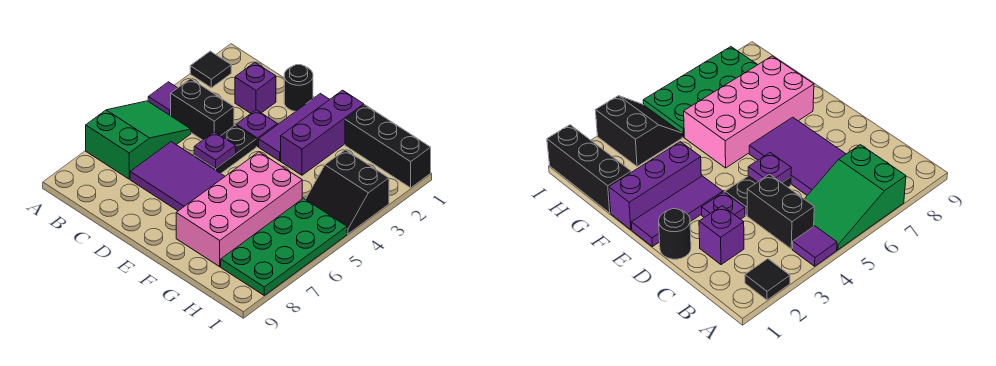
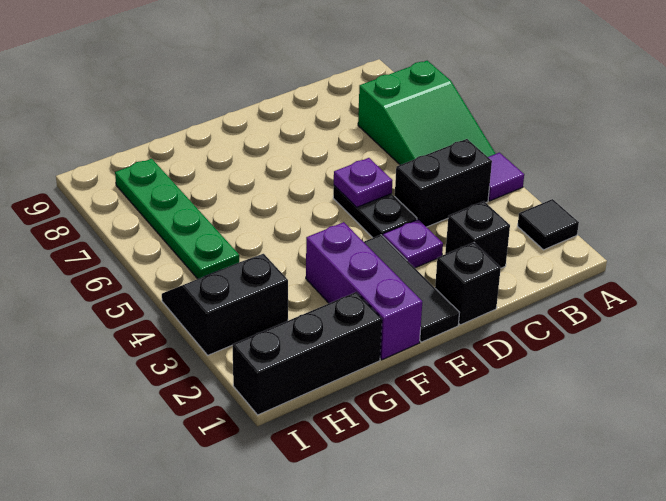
purple 1x1 brick [235,62,276,113] -> black 1x1 brick [445,201,510,268]
purple 2x3 tile [130,142,225,211] -> none
black 1x1 round brick [284,65,313,111] -> black 1x1 brick [435,242,501,325]
purple 1x3 tile [259,94,330,161] -> black 1x3 tile [364,235,459,342]
pink 2x4 brick [176,152,302,267] -> none
green 2x4 plate [221,198,347,295] -> green 1x4 plate [115,159,239,279]

